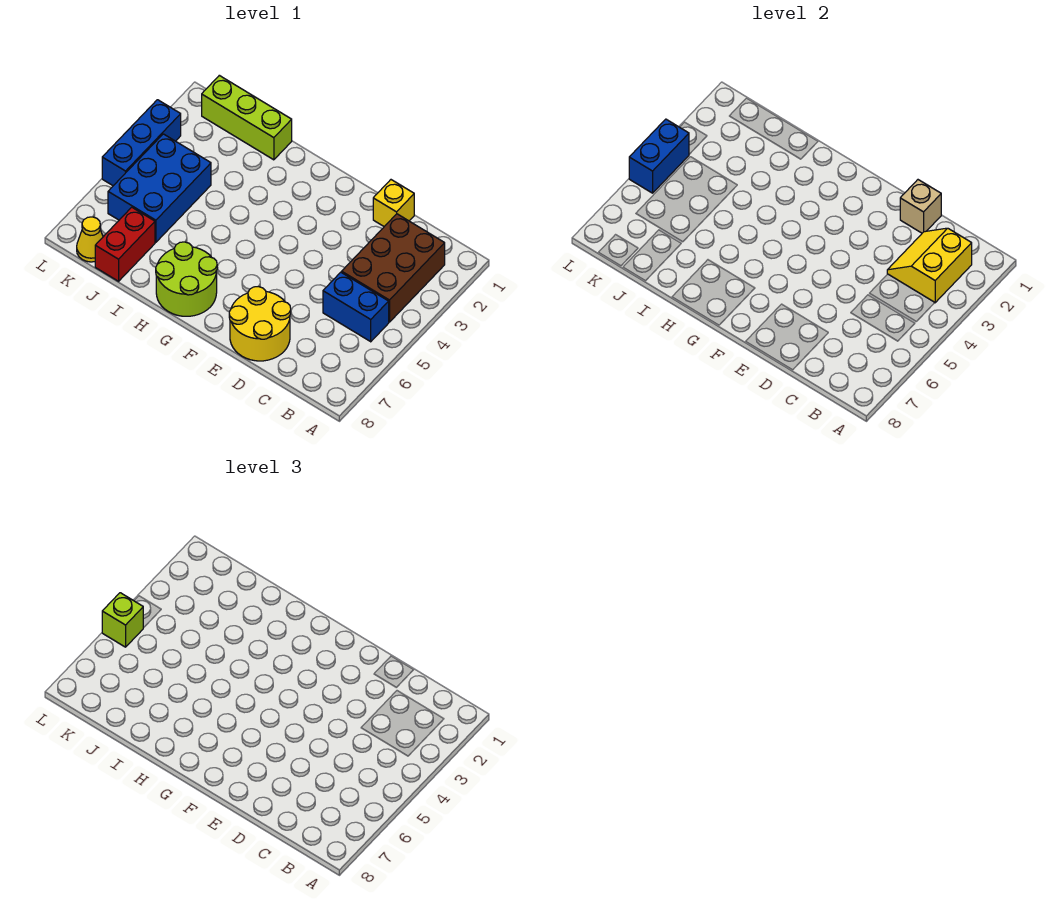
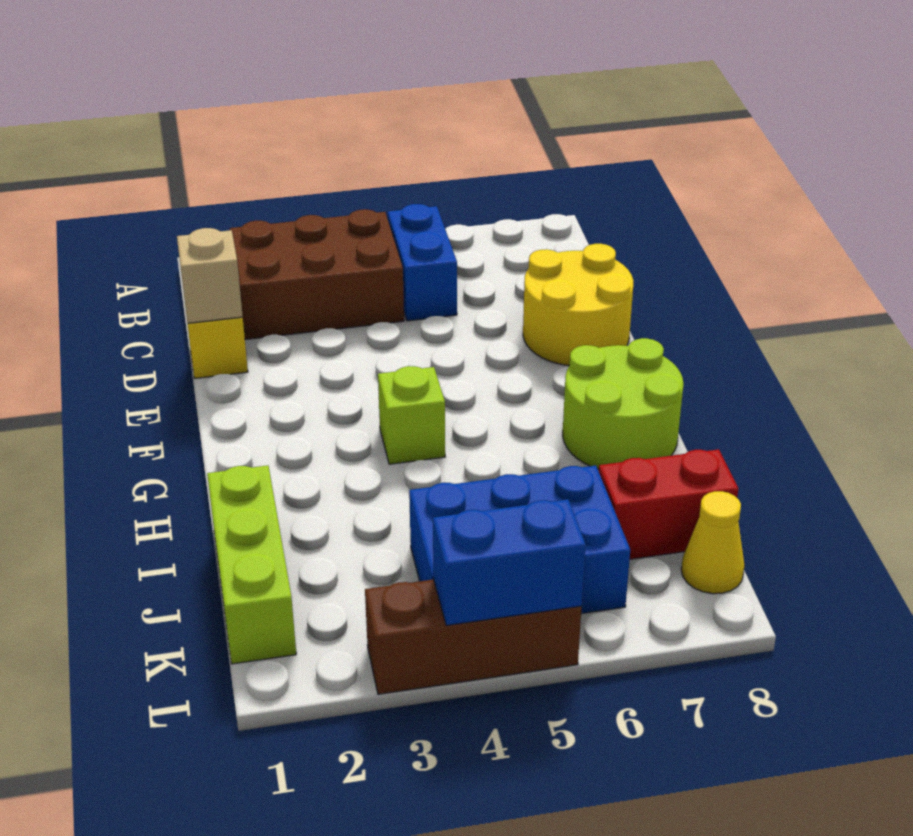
yellow 2x2 slope [887,228,972,303] -> none
blue 1x3 brick [102,100,181,186] -> brown 1x3 brick [365,579,582,694]
lime 1x1 brick [102,593,143,647] -> lime 1x1 brick moved to [378,366,445,464]

